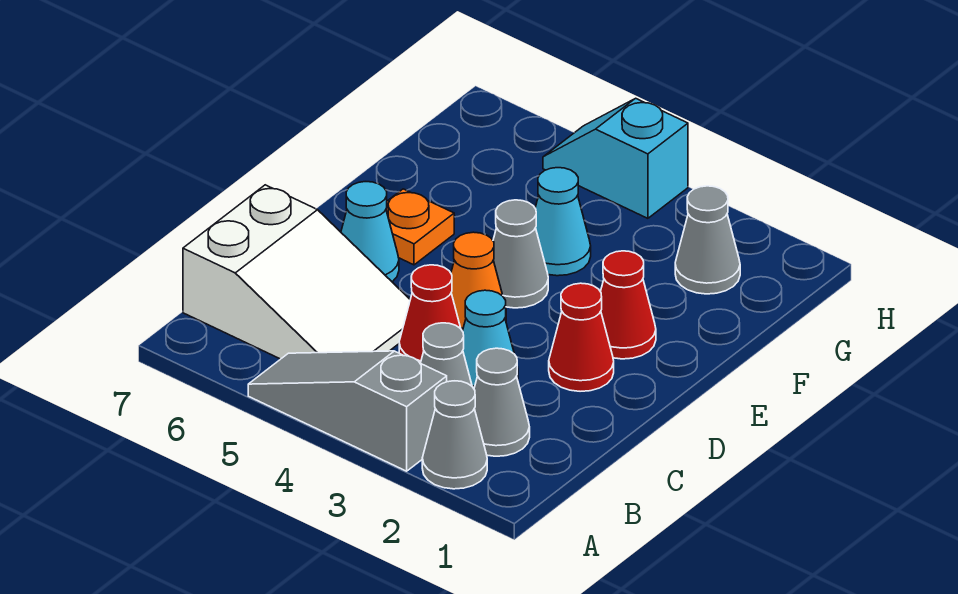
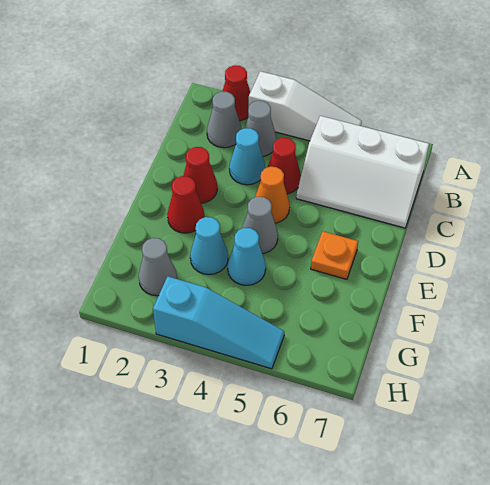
grey 1x1 cone [422,381,487,489] -> red 1x1 cone [222,65,250,121]
grey 1x3 slope [248,351,447,471] -> white 1x3 slope [249,71,362,141]
white 2x3 slope [183,185,410,359] -> white 2x3 slope turned to [296,116,429,228]
cyan 1x1 cone [341,182,399,282] -> cyan 1x1 cone moved to [190,217,228,275]
cyan 1x2 slope [543,98,688,218] -> cyan 1x3 slope [153,277,284,369]

